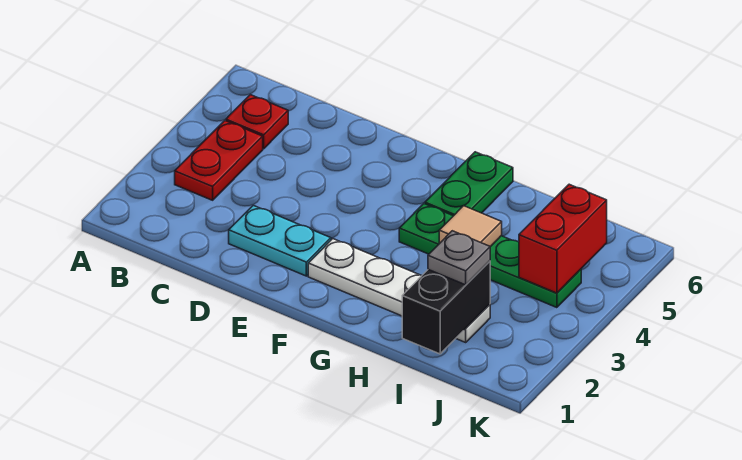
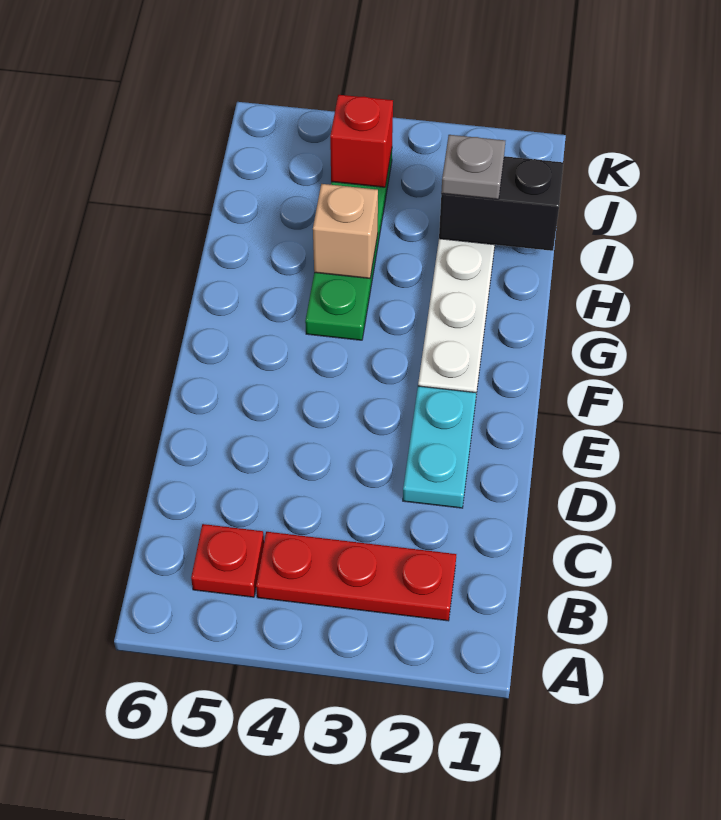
red 1x2 plate [175,121,263,200] -> red 1x3 plate [256,532,456,621]
green 1x2 plate [425,152,513,216] -> none
tan 1x1 tile [439,206,502,247] -> tan 1x1 brick [313,184,378,278]
red 1x2 brick [519,184,607,293] -> red 1x1 brick [330,95,393,187]

